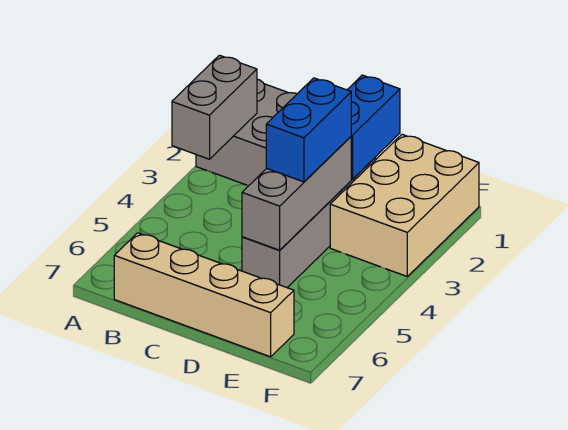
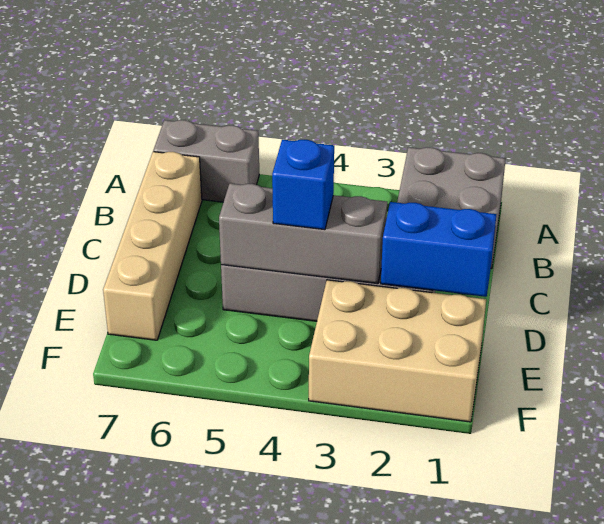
grey 1x2 brick [172,55,257,159] -> grey 1x2 brick moved to [153,120,259,202]
blue 1x2 brick [266,78,351,182] -> blue 1x1 brick [272,140,334,230]

